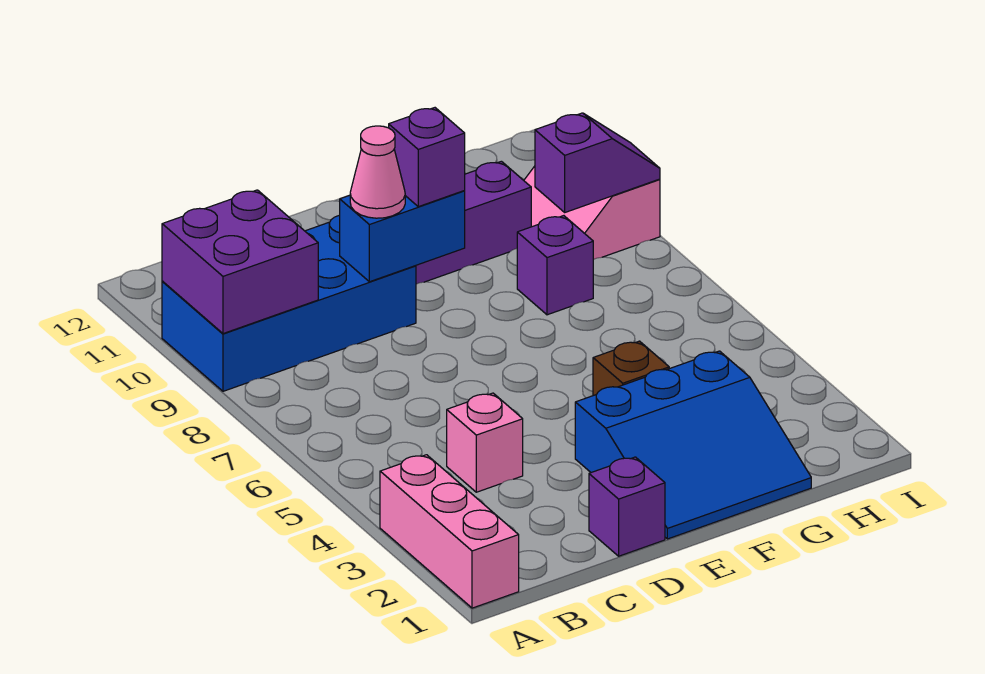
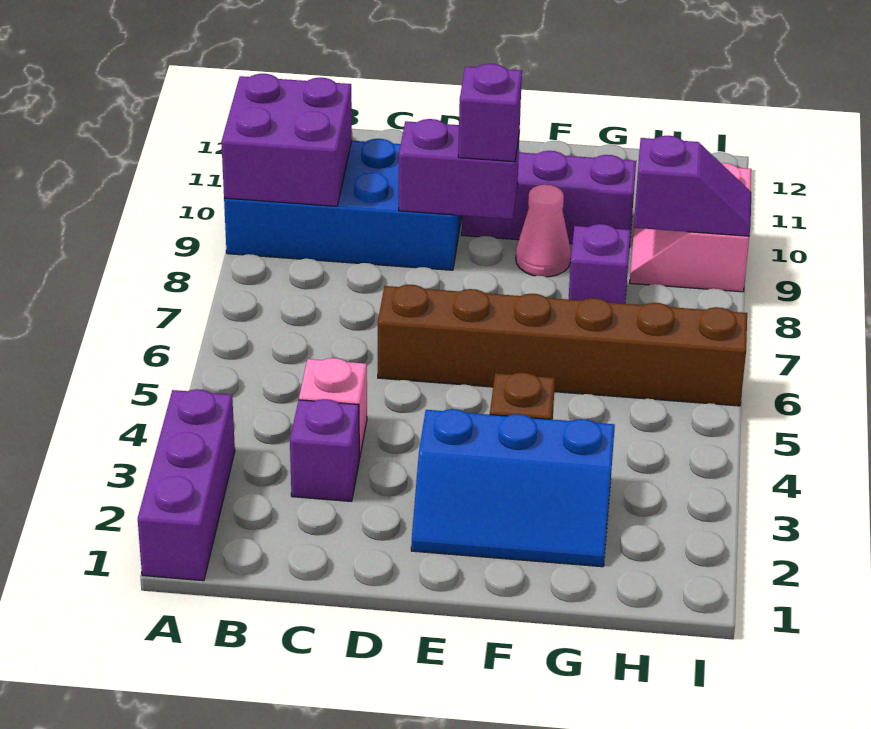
pink 1x3 brick [380,455,519,608] -> purple 1x3 brick [138,389,235,581]
purple 1x1 brick [589,457,665,556] -> purple 1x1 brick moved to [290,399,359,501]
none -> brown 1x6 brick [378,285,747,406]
blue 1x2 brick [340,191,465,282] -> purple 1x2 brick [399,119,520,219]
pink 1x1 cone [350,126,405,218] -> pink 1x1 cone moved to [516,185,571,277]
blue 3x3 slope [575,351,811,539] -> blue 2x3 slope [411,409,615,567]

